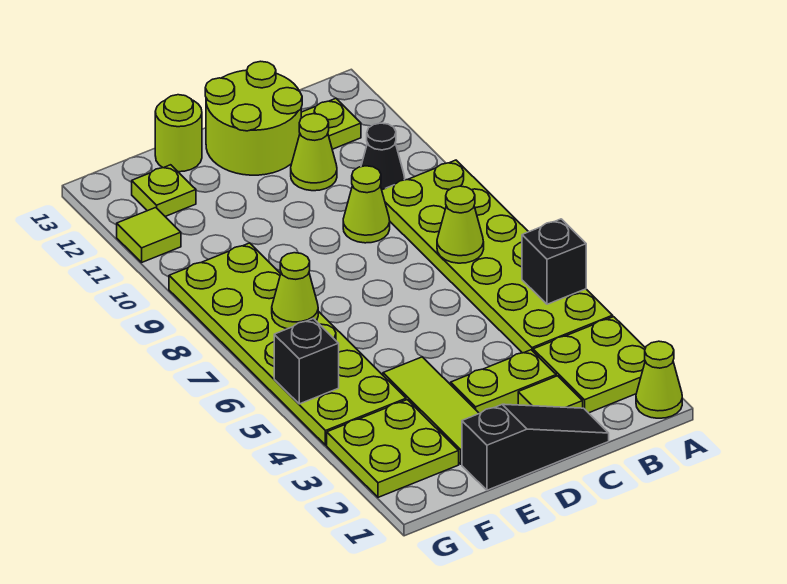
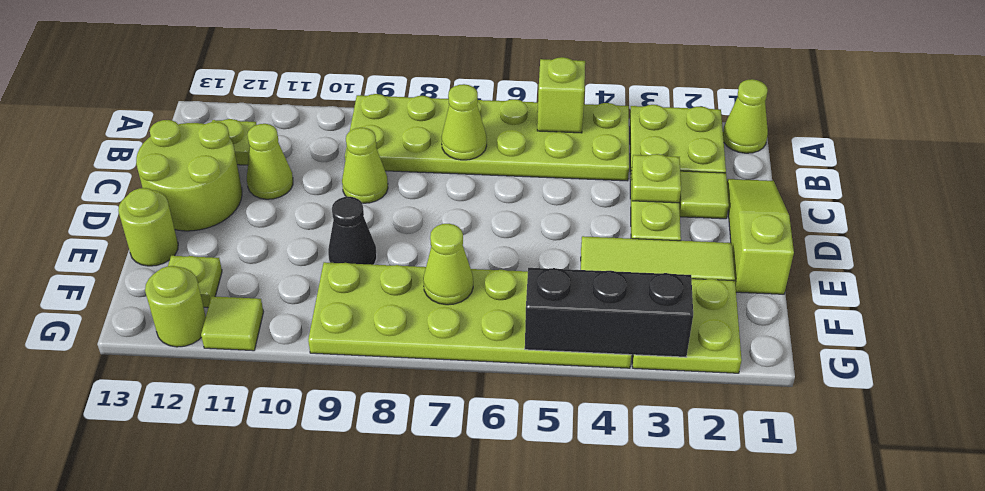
black 1x1 brick [522,219,586,304] -> lime 1x1 brick [537,57,585,133]
black 1x1 cone [361,123,405,190] -> black 1x1 cone moved to [328,197,377,265]
black 1x3 slope [462,404,609,490] -> lime 1x3 slope [727,179,794,294]
none -> lime 1x1 plate [631,154,681,203]
black 1x1 brick [274,319,339,404] -> black 1x3 brick [525,268,693,357]
none -> lime 1x1 round brick [145,266,206,347]

